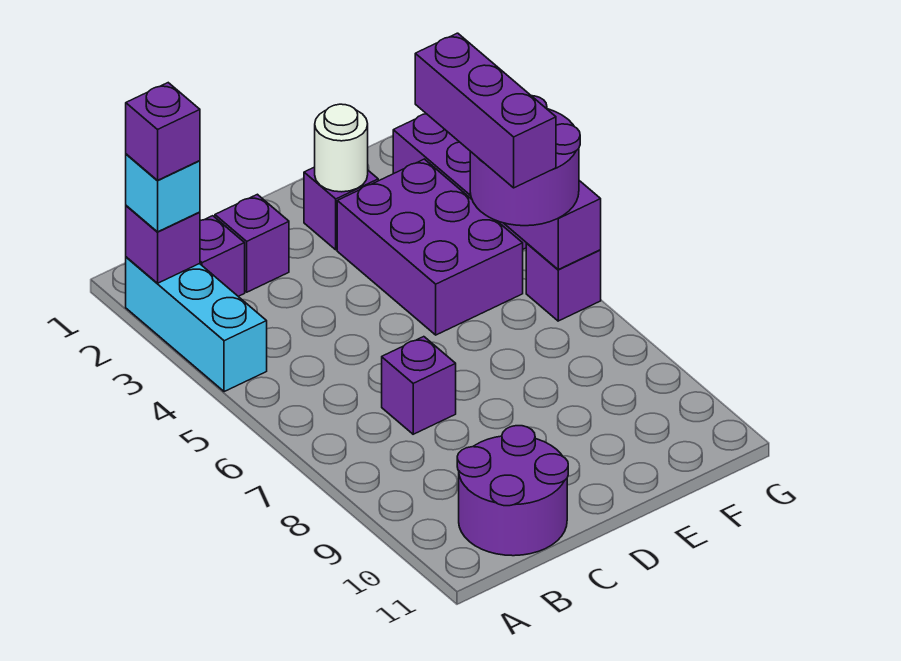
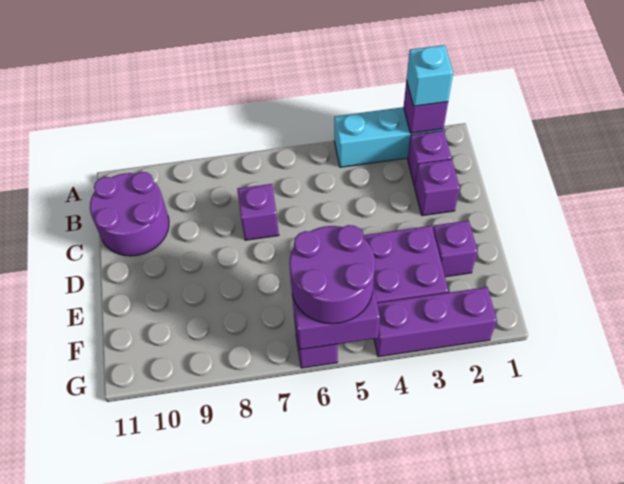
purple 1x1 brick [126,83,200,180] -> none
white 1x1 round brick [315,104,368,192] -> none
purple 1x3 brick [415,33,556,188] -> none

